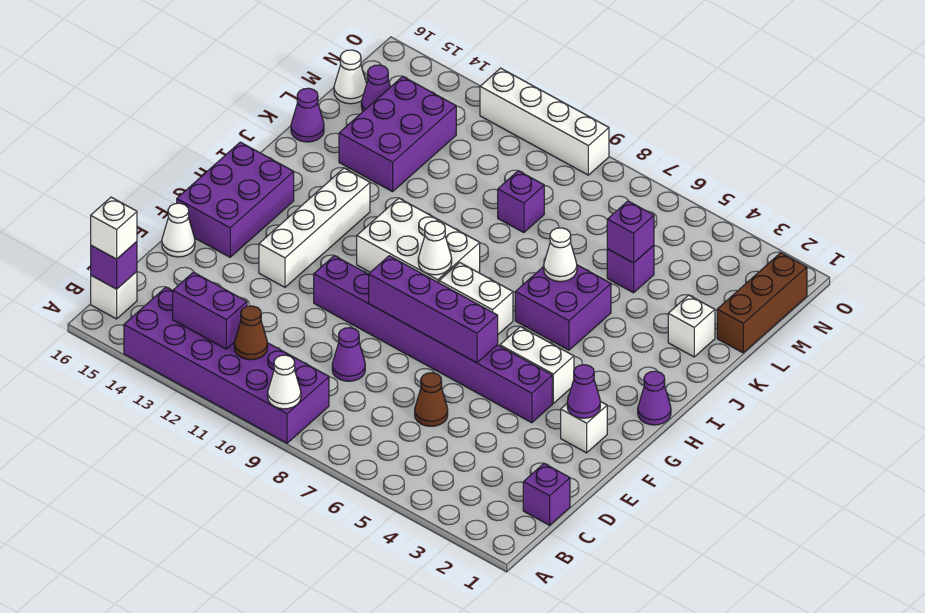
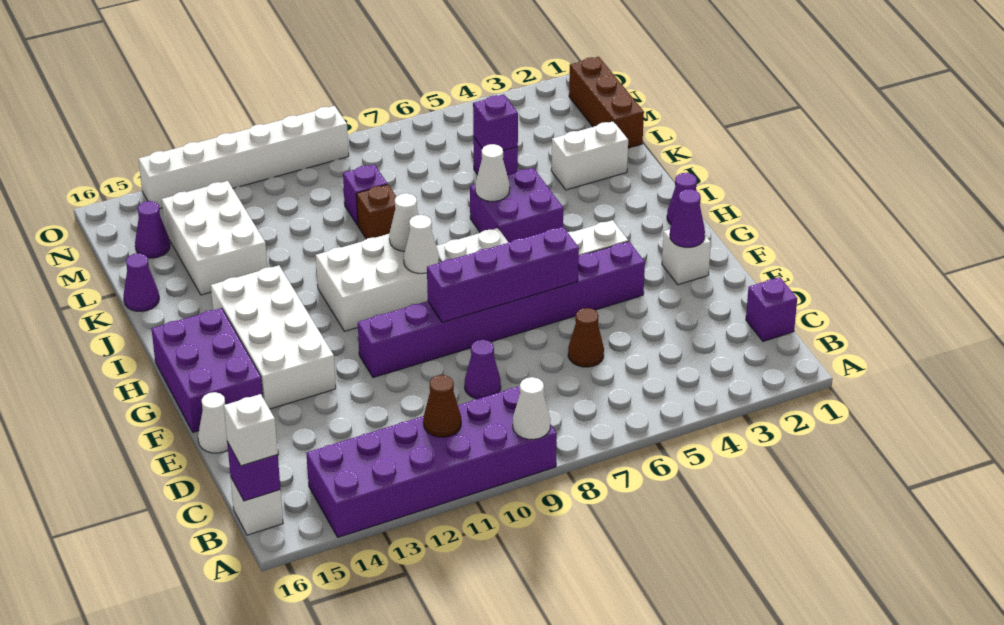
purple 1x2 brick [173,272,247,349] -> none
white 1x4 brick [259,168,370,287] -> white 2x4 brick [211,265,336,409]
white 1x1 brick [668,295,715,357] -> white 1x2 brick [551,121,628,190]
none -> brown 1x1 brick [356,184,396,239]
purple 2x3 brick [339,76,456,192] -> white 2x3 brick [162,181,267,295]
white 1x1 cone [334,50,367,104] -> white 1x1 cone moved to [389,193,419,251]
white 1x4 brick [480,68,609,175] -> white 1x6 brick [139,106,349,209]

